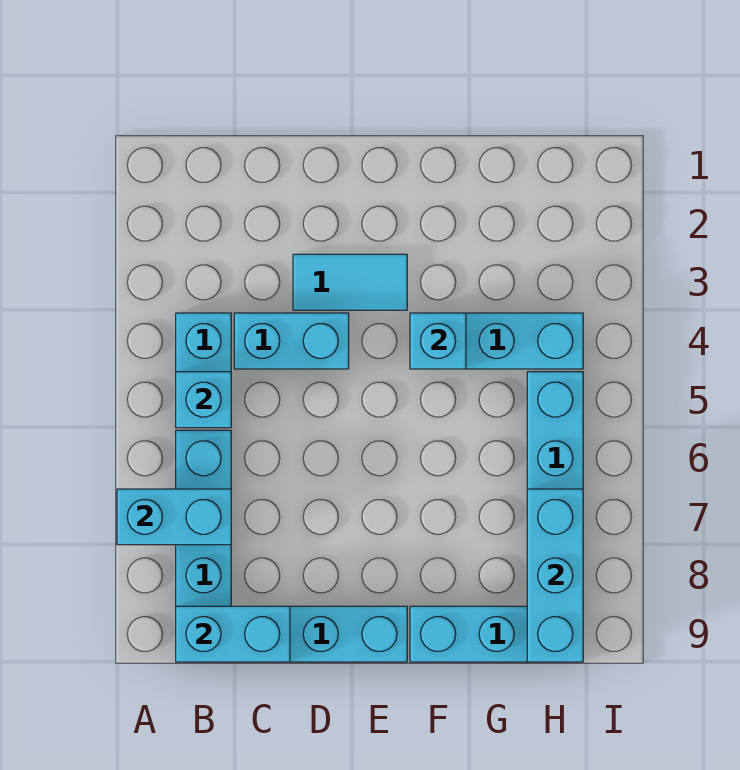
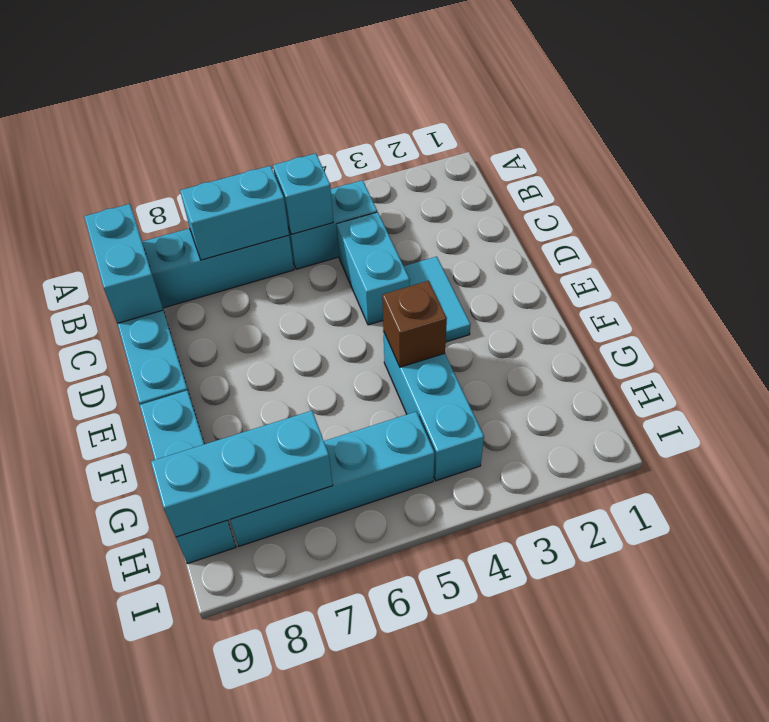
cyan 1x2 brick [117,489,231,545] -> cyan 1x2 brick turned to [180,166,289,260]
cyan 1x1 brick [410,313,466,369] -> brown 1x1 brick [382,281,447,367]

